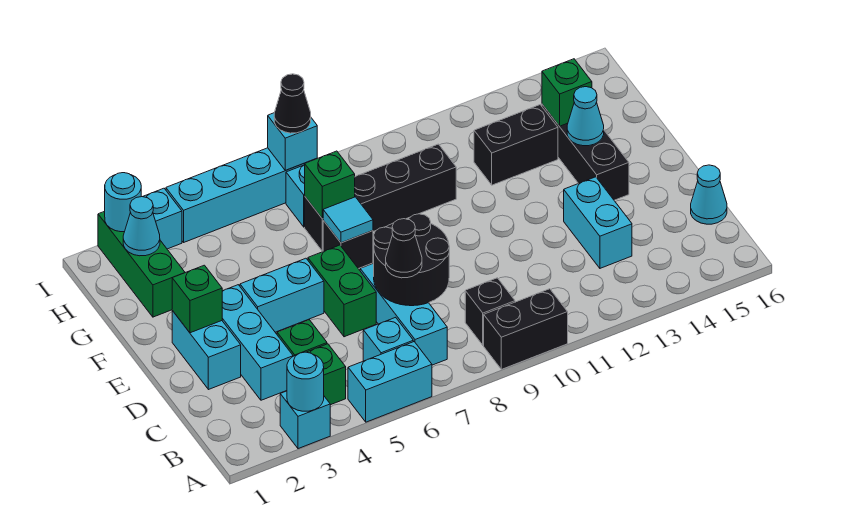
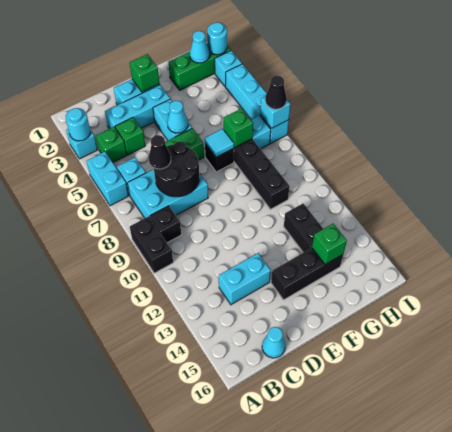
cyan 1x3 brick [360,263,447,365] -> cyan 2x3 brick [128,169,208,218]
cyan 1x1 cone [567,87,604,146] -> cyan 1x1 cone moved to [167,101,188,133]

